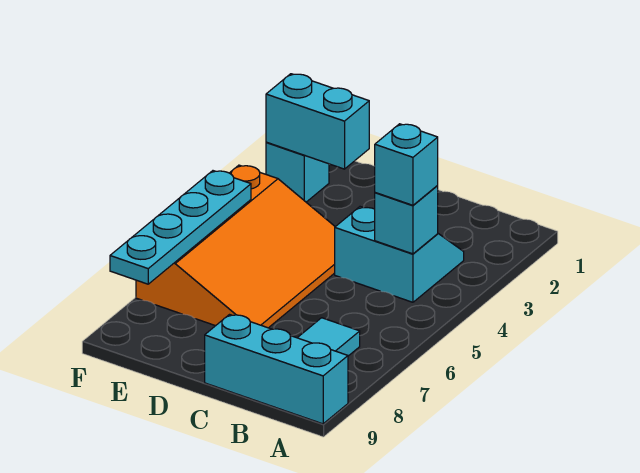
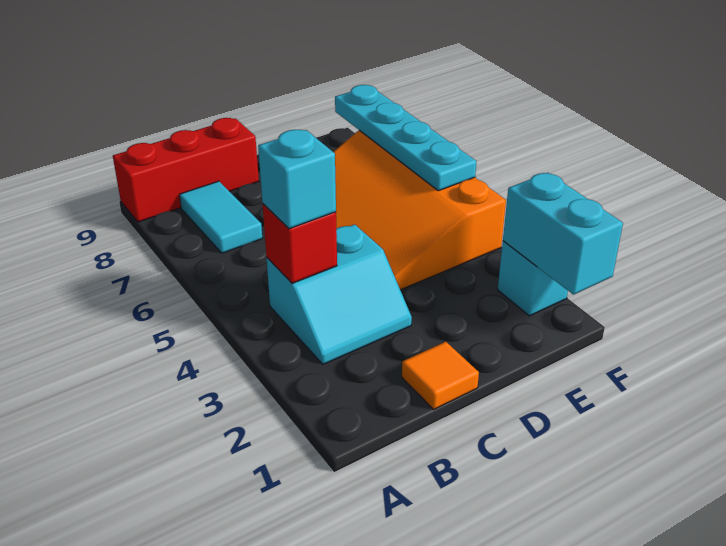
cyan 1x3 brick [205,315,348,424] -> red 1x3 brick [113,118,259,222]
cyan 1x1 brick [375,186,438,254] -> red 1x1 brick [263,204,337,283]
none -> orange 1x1 tile [402,342,479,409]
cyan 1x2 brick [266,74,369,169] -> cyan 1x2 brick turned to [503,173,623,295]

